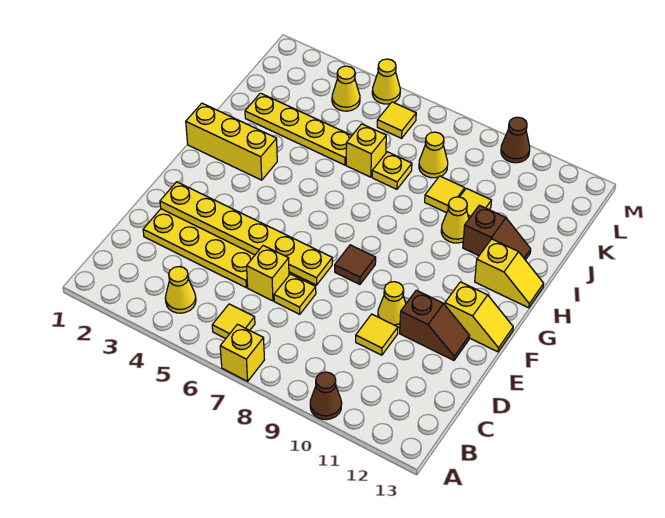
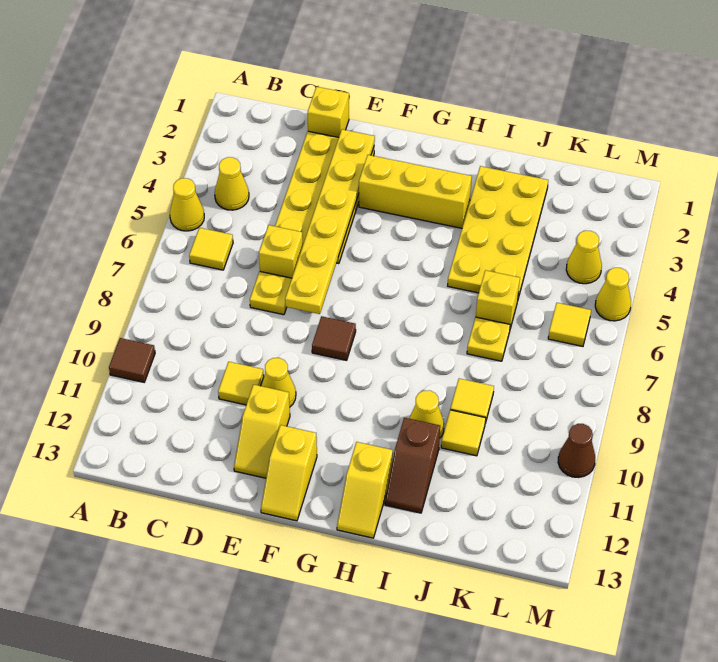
yellow 1x1 brick [220,324,264,381] -> yellow 1x1 brick moved to [308,87,349,137]
brown 1x1 cone [310,372,342,420] -> brown 1x1 tile [109,338,155,382]
brown 1x2 slope [400,290,469,360] -> yellow 1x2 slope [234,385,290,478]
yellow 1x3 brick [186,103,277,180] -> yellow 1x3 brick turned to [359,155,472,228]
yellow 1x4 plate [245,93,352,165] -> yellow 2x4 plate [448,166,548,298]
yellow 1x1 cone [419,132,448,178] -> yellow 1x1 cone moved to [170,178,204,231]

